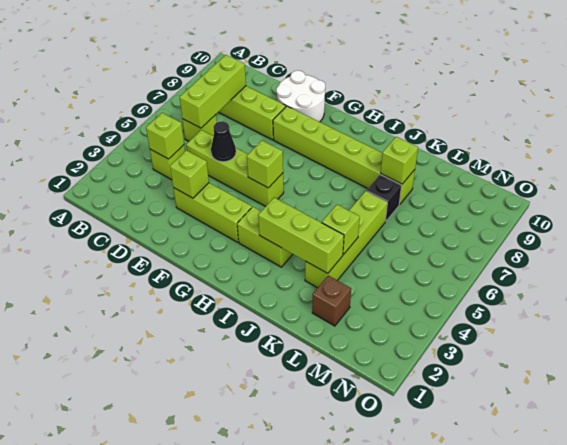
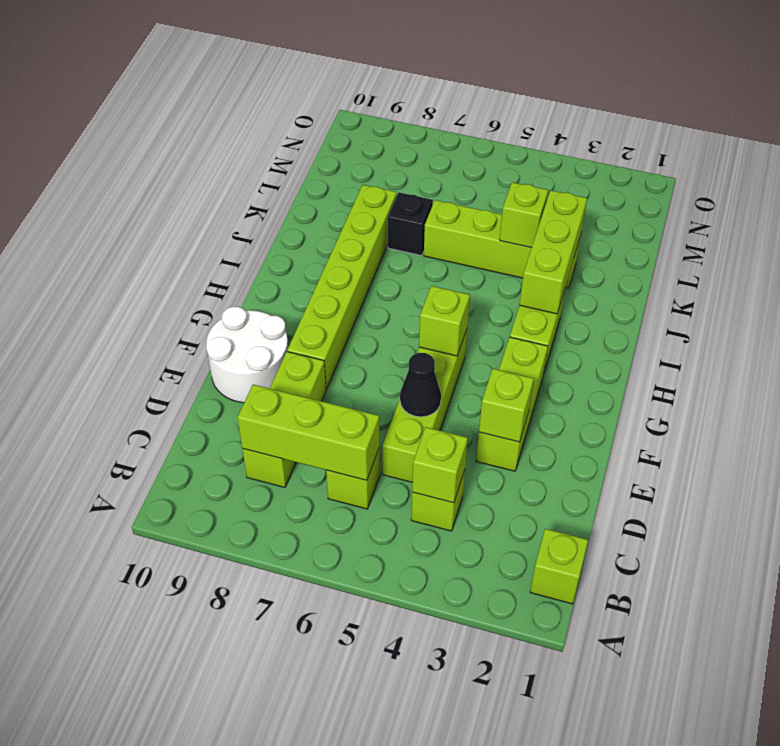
lime 1x1 brick [381,137,418,184] -> lime 1x1 brick moved to [530,529,588,604]
brown 1x1 brick [312,276,351,326] -> none

